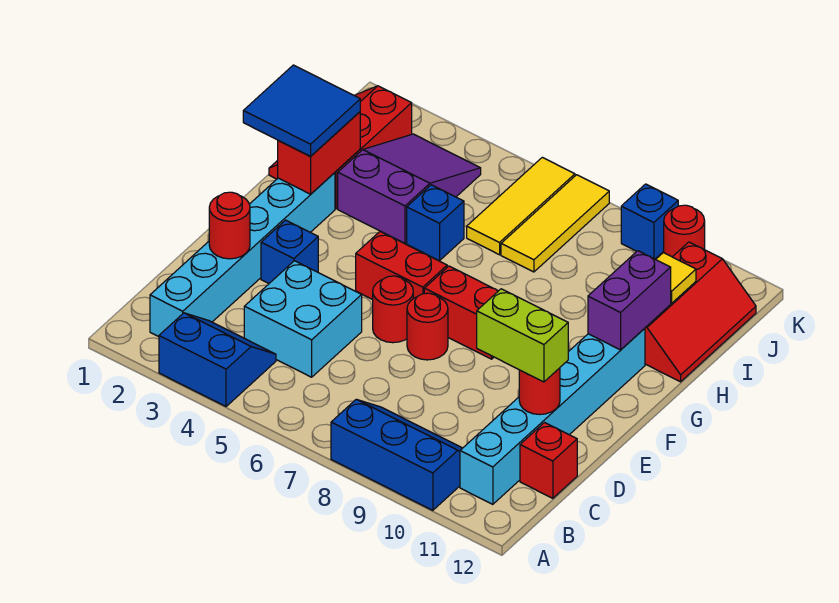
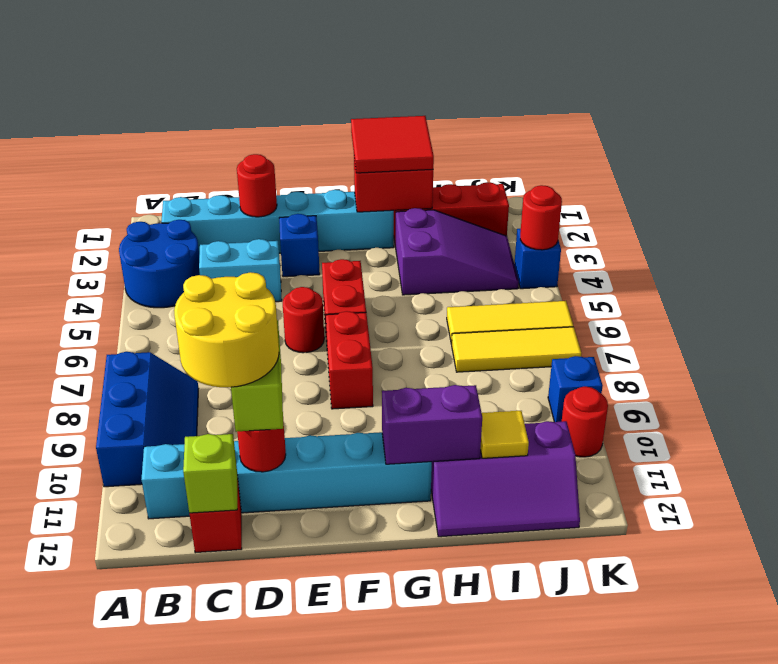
blue 2x2 slope [159,313,276,406] -> blue 2x2 round brick [119,220,200,308]
cyan 2x2 brick [244,261,362,377] -> cyan 1x2 brick [199,239,282,302]
none -> yellow 2x2 round brick [174,272,279,387]
none -> lime 1x1 brick [183,434,238,513]
red 1x1 round brick [407,293,448,360] -> red 1x1 round brick moved to [520,185,562,250]
blue 2x2 tile [243,65,360,156] -> red 2x2 tile [351,116,434,173]
blue 1x1 brick [407,185,464,261] -> blue 1x1 brick moved to [514,229,561,289]
red 2x3 slope [645,242,756,382] -> purple 2x3 slope [431,421,580,537]

